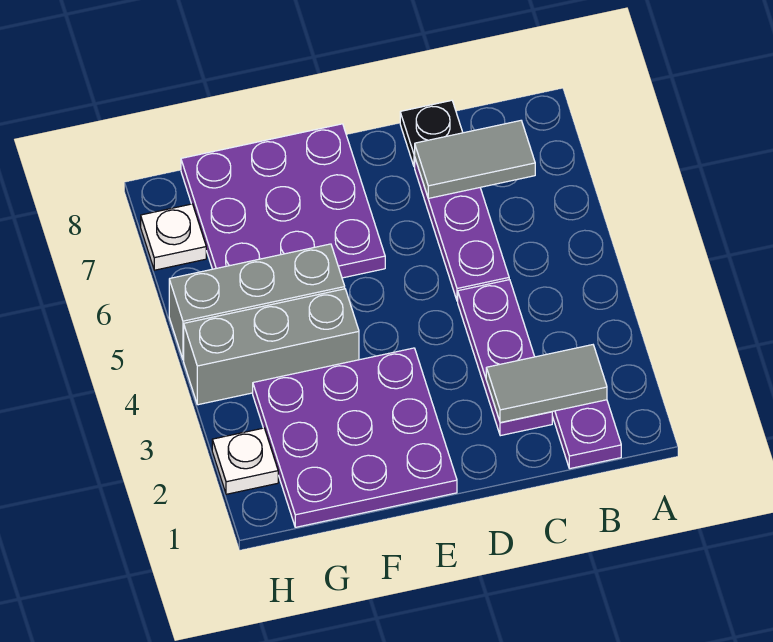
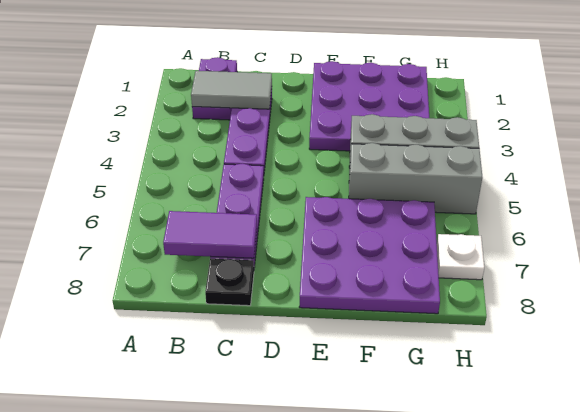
grey 1x2 tile [415,121,535,198] -> purple 1x2 tile [163,211,257,258]
white 1x1 plate [212,428,278,494] -> none

